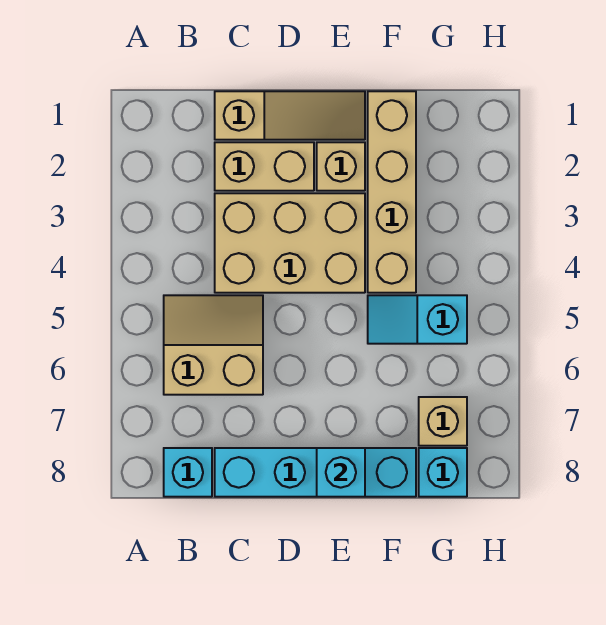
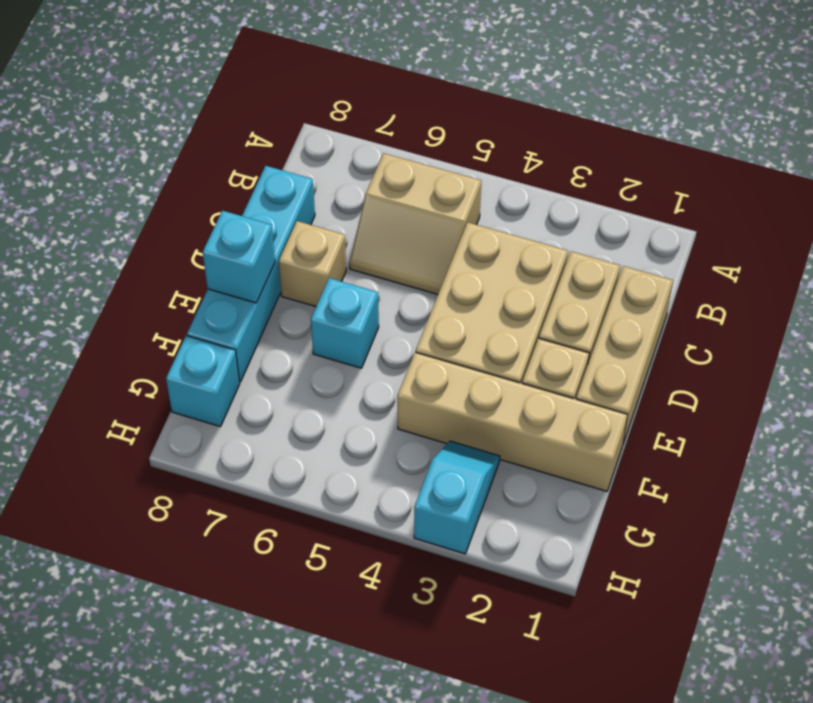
tan 2x2 slope [164,295,263,395] -> tan 2x2 slope turned to [349,153,481,294]
cyan 1x1 brick [164,448,212,497] -> cyan 1x1 brick moved to [311,278,379,368]
tan 1x3 slope [215,91,365,140] -> tan 1x3 brick [576,266,673,444]
cyan 1x2 slope [368,295,467,344] -> cyan 1x2 slope moved to [414,441,500,554]
tan 1x1 brick [419,397,467,446] -> tan 1x1 brick moved to [279,221,346,307]

